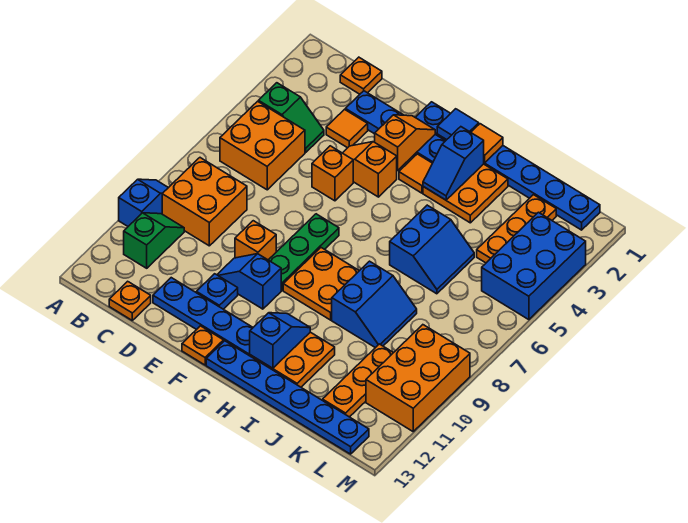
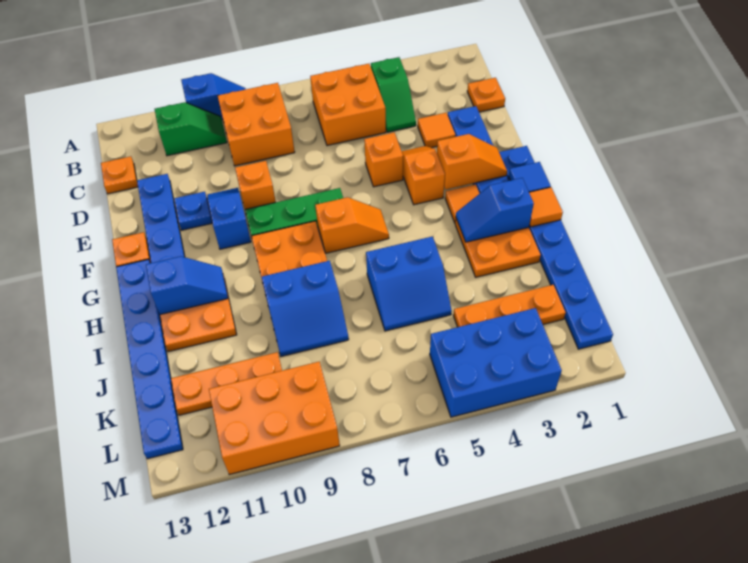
none -> orange 1x2 slope [315,197,389,253]

